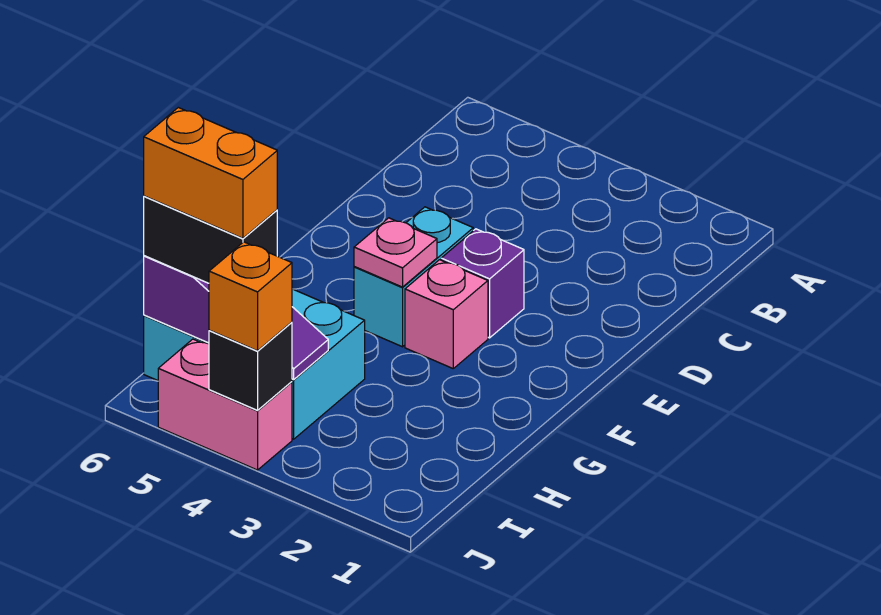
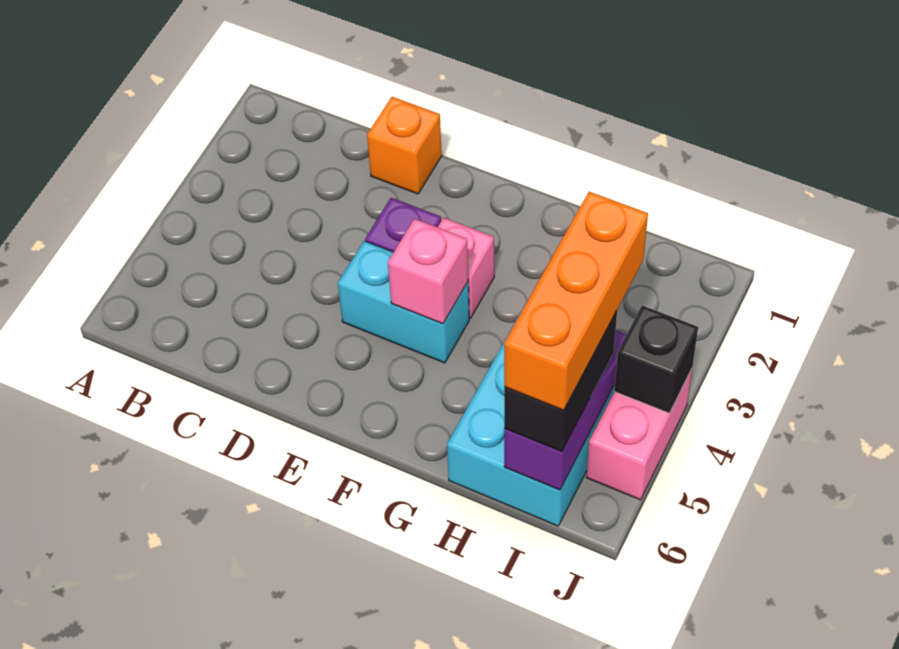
pink 1x1 plate [354,218,437,287] -> pink 1x1 brick [388,219,468,324]
orange 1x2 brick [144,108,277,238] -> orange 1x3 brick [504,192,648,410]
orange 1x1 brick [209,242,292,351] -> orange 1x1 brick moved to [367,97,442,194]

